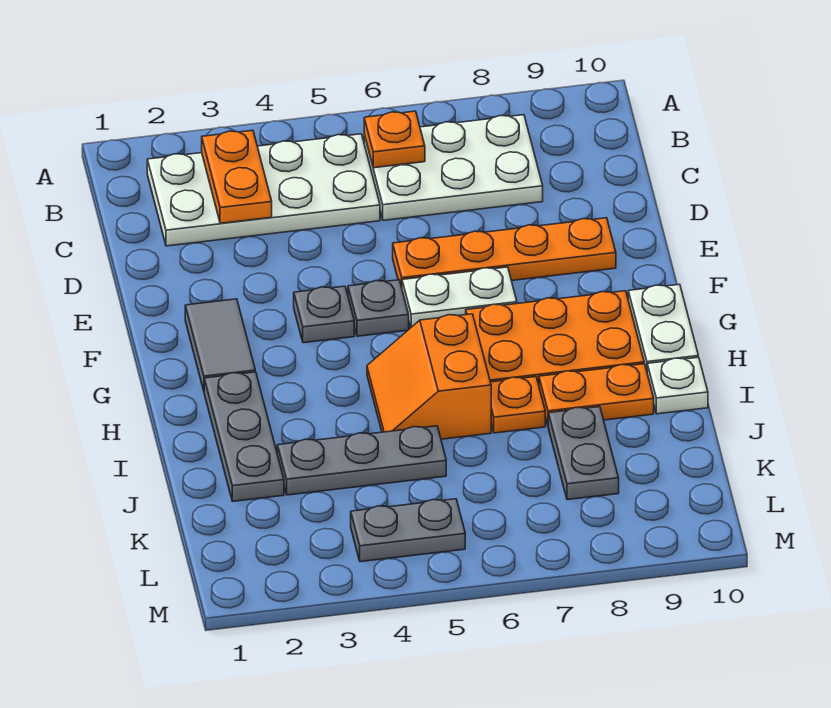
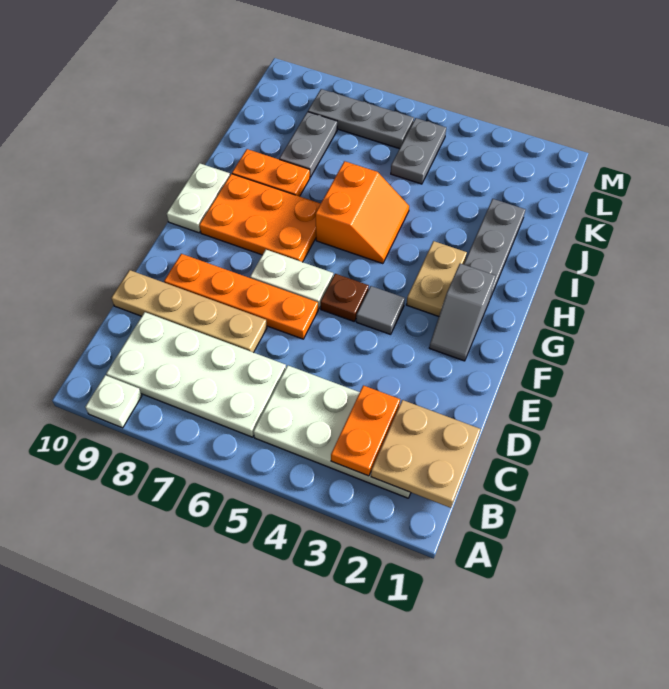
none -> tan 2x2 plate [371,400,480,508]
white 2x3 plate [364,115,543,220] -> white 2x4 plate [106,312,286,437]
orange 1x1 plate [364,111,425,168] -> none
none -> tan 1x4 plate [111,270,267,353]
grey 1x2 tile [185,299,255,391] -> grey 1x2 slope [429,264,495,361]
grey 1x1 plate [294,286,354,343] -> grey 1x1 tile [356,286,405,334]
grey 1x1 plate [348,280,409,336] -> brown 1x1 plate [321,274,369,322]
none -> tan 1x2 plate [406,241,467,316]
orange 1x1 plate [491,377,545,433] -> none
white 1x1 plate [647,357,708,414] -> white 1x1 plate moved to [85,375,142,428]
grey 1x3 plate [277,426,446,495] -> grey 1x3 plate moved to [308,89,414,149]
grey 1x2 plate [351,499,465,562] -> grey 1x2 plate turned to [391,118,446,184]

